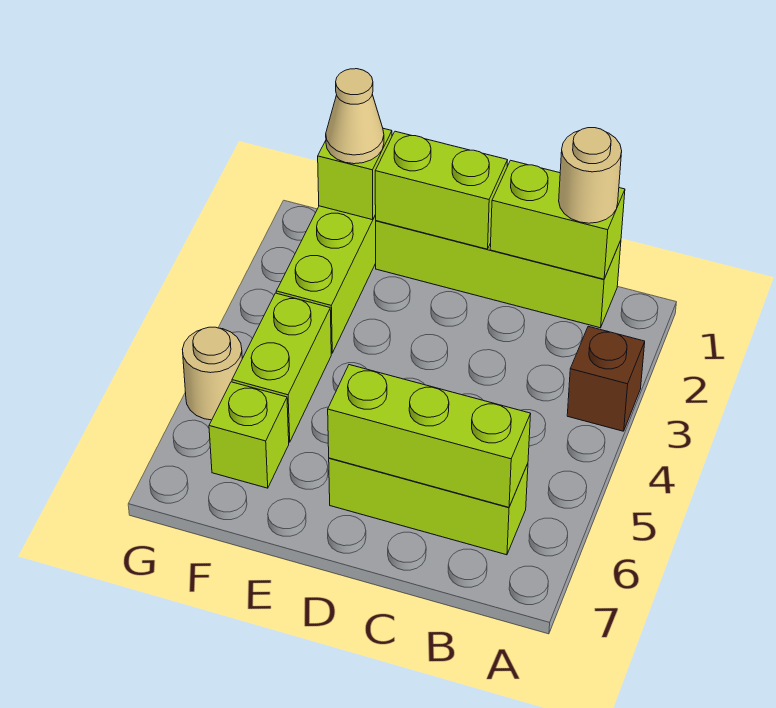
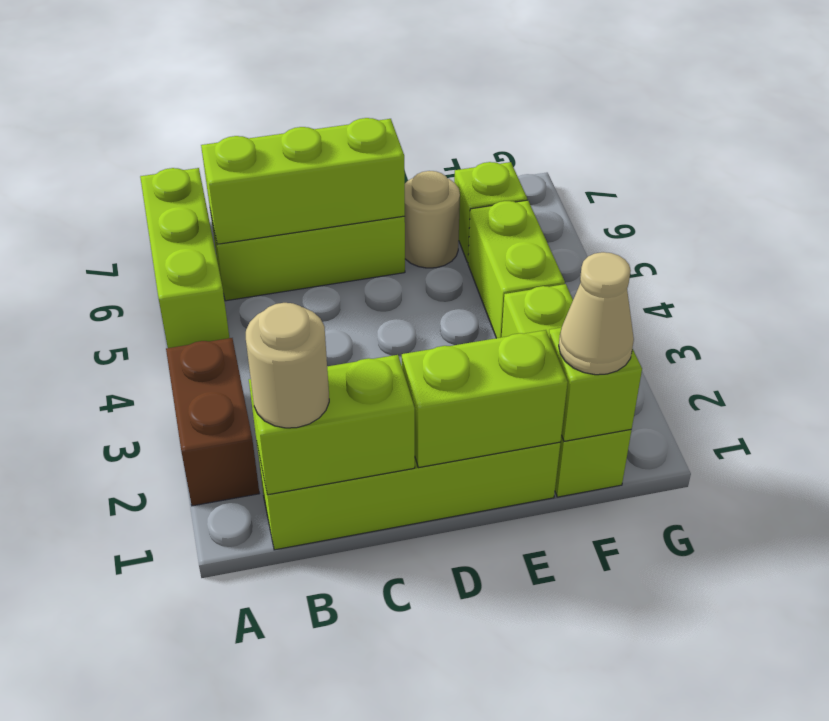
brown 1x1 brick [567,326,645,431] -> brown 1x2 brick [166,338,259,506]
none -> lime 1x3 brick [140,168,229,348]
tan 1x1 round brick [182,327,242,420] -> tan 1x1 round brick moved to [404,171,460,268]

